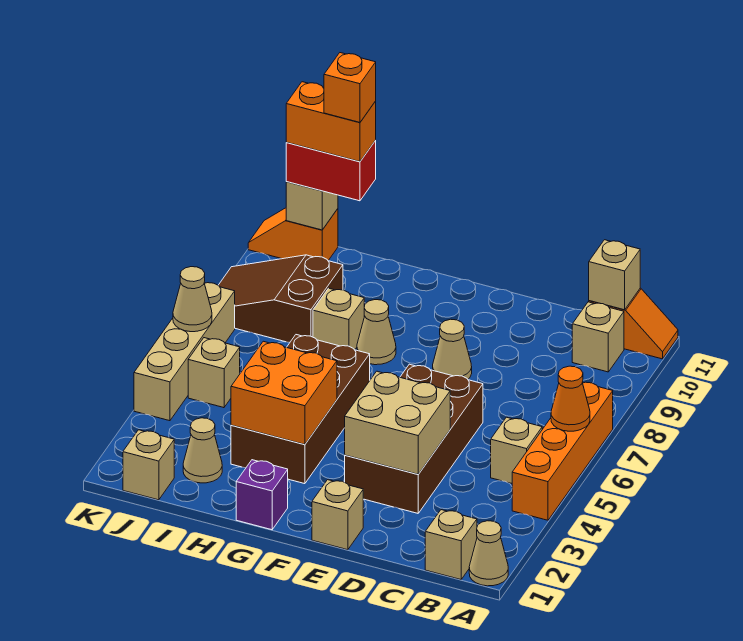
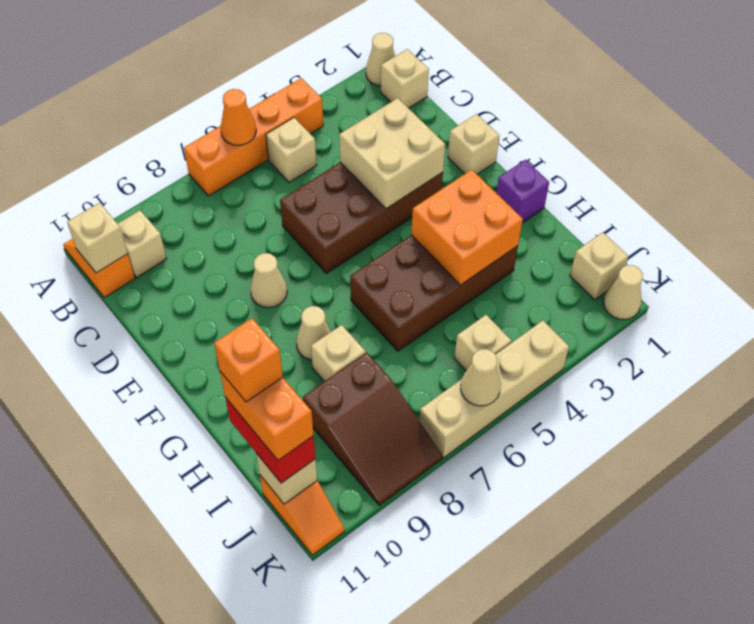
tan 1x1 cone [183,418,222,483] -> tan 1x1 cone moved to [604,265,643,320]

